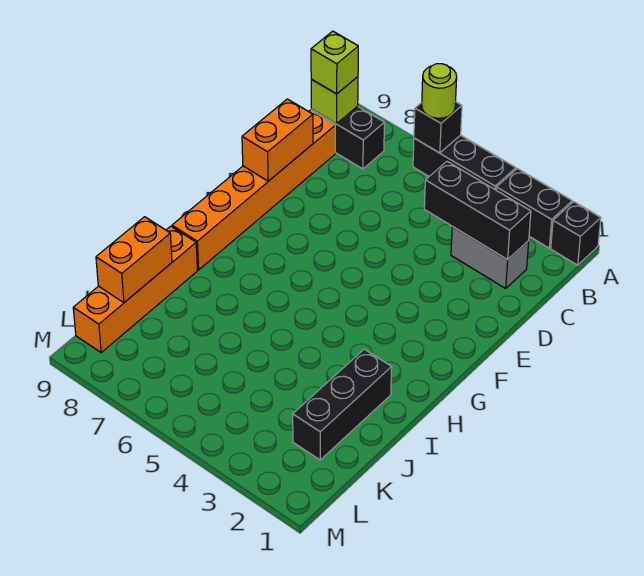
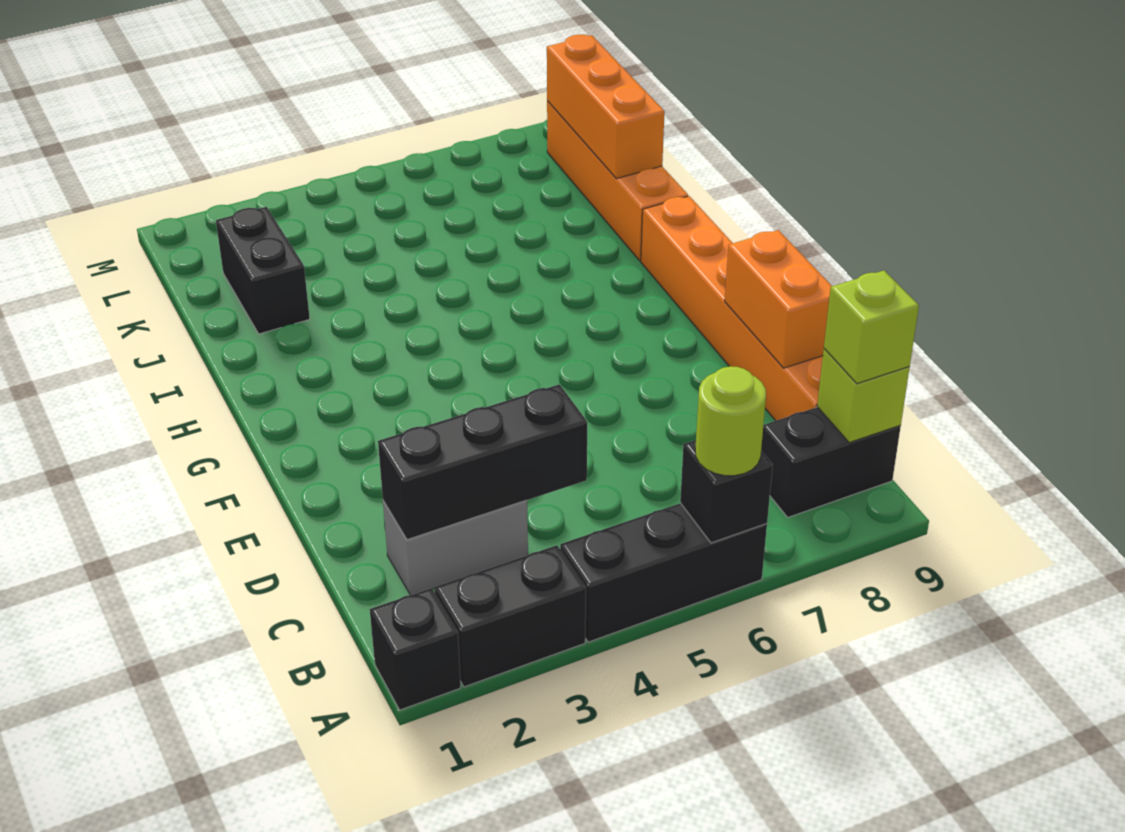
black 1x3 brick [293,349,392,460] -> black 1x2 brick [216,207,310,334]
orange 1x2 brick [96,217,172,303] -> orange 1x3 brick [547,34,664,179]

